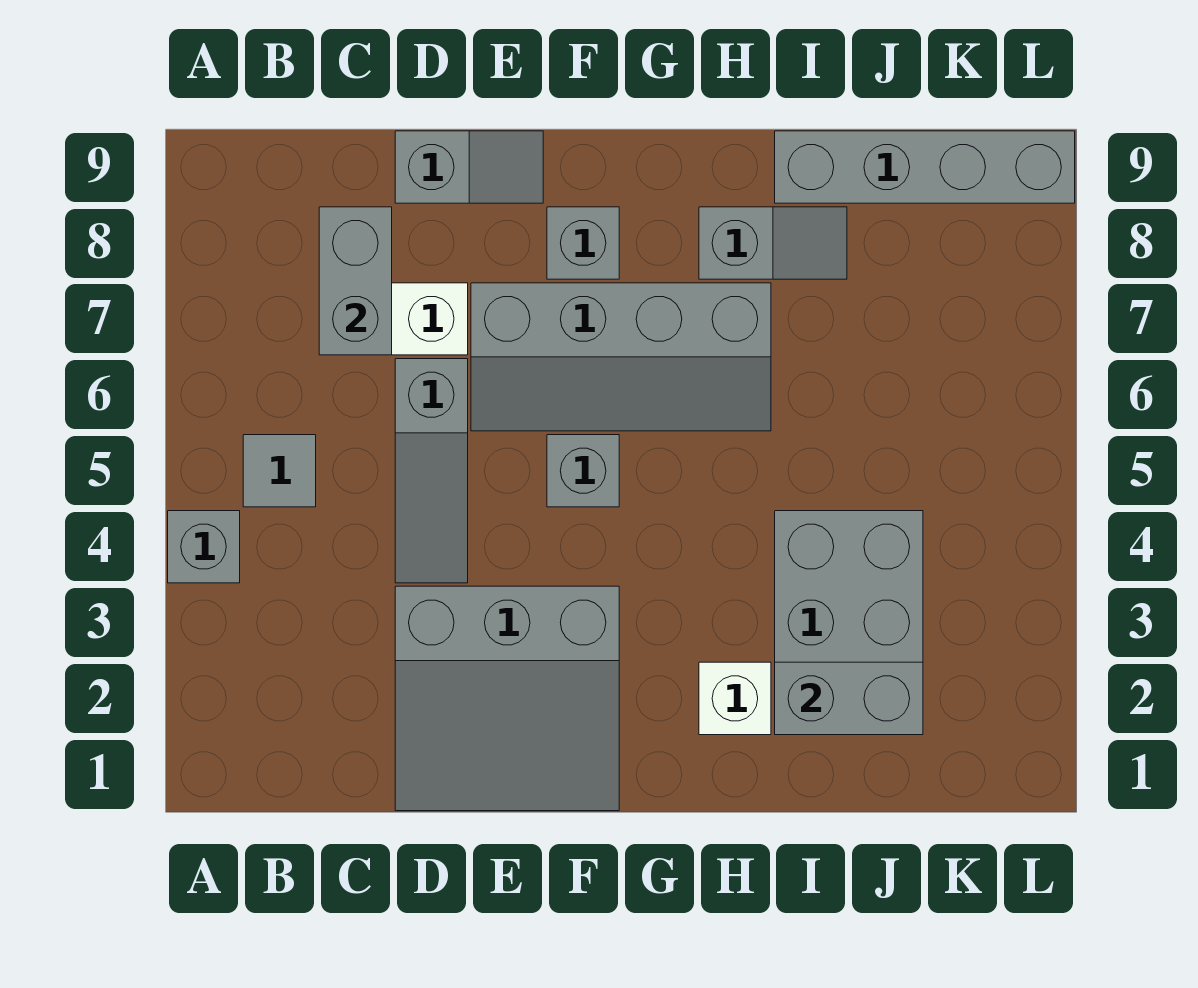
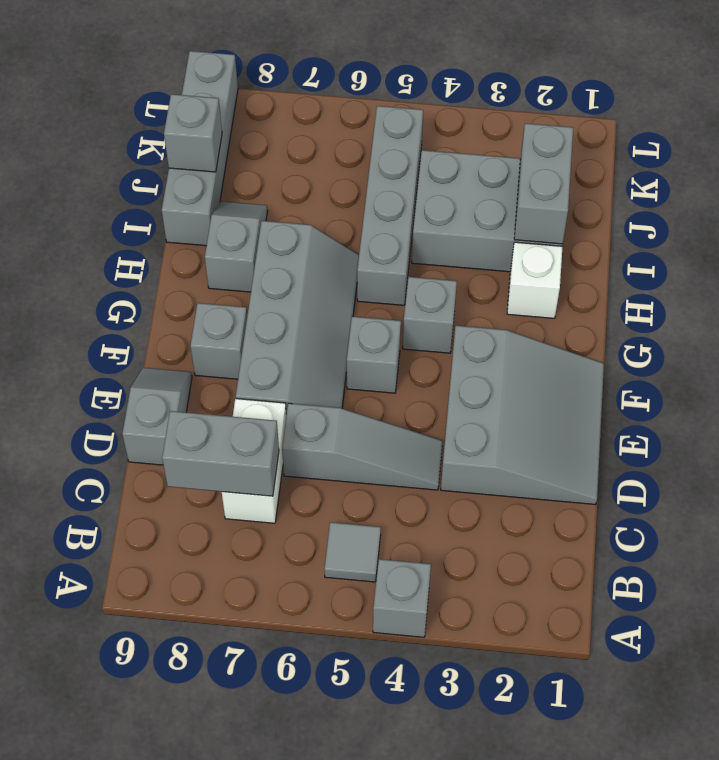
none -> grey 1x1 brick [403,277,457,353]
none -> grey 1x4 brick [357,106,423,305]
none -> grey 1x1 brick [164,94,222,172]

